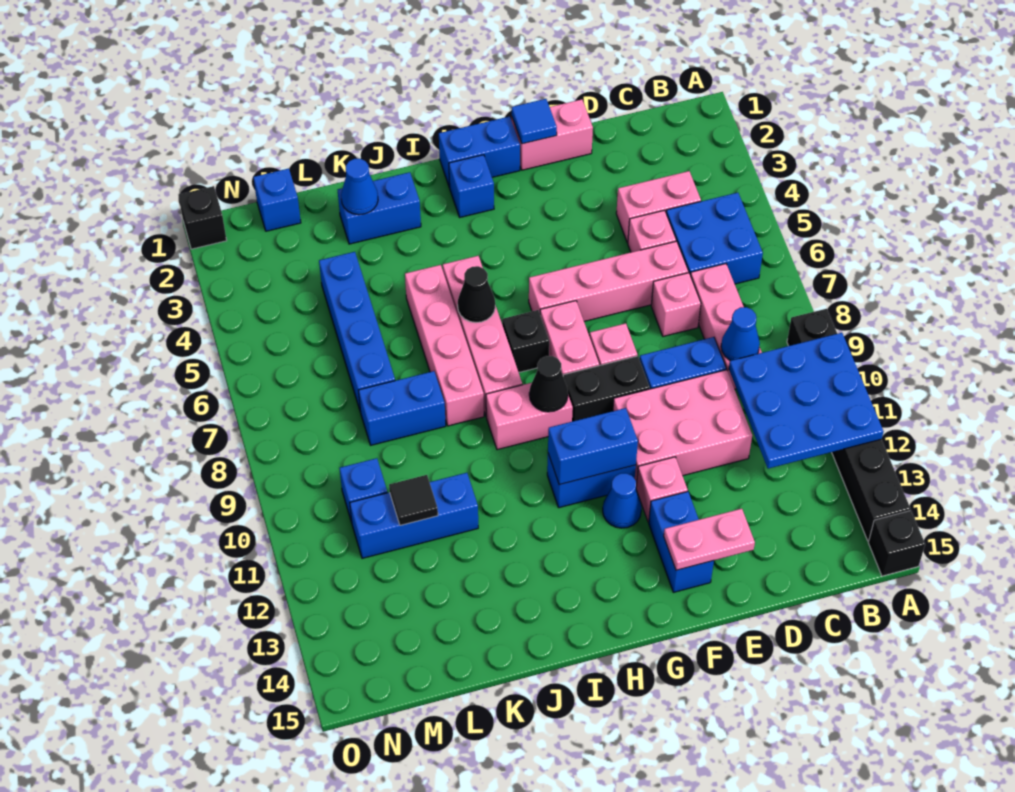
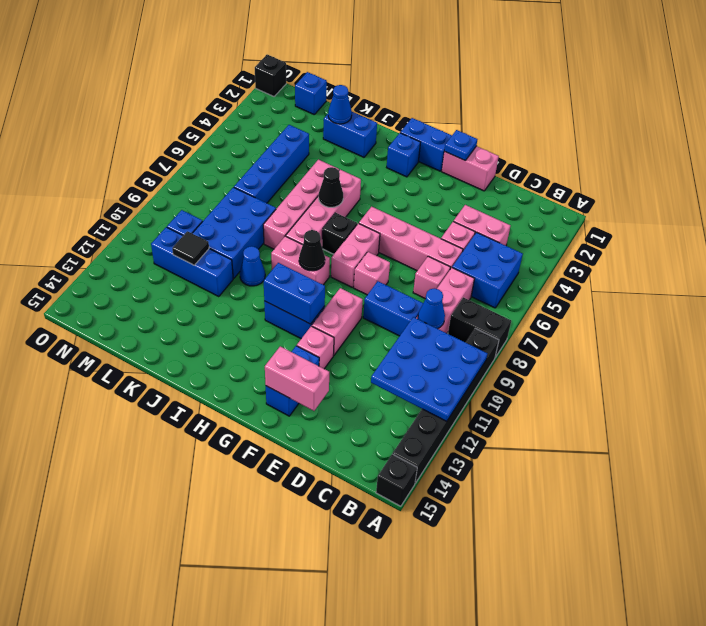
pink 2x3 brick [613,370,752,487] -> pink 1x2 brick [312,288,363,355]
pink 1x2 plate [664,509,755,570] -> pink 1x2 brick [265,346,329,411]
blue 1x1 tile [512,99,557,144] -> blue 1x1 plate [444,130,477,161]
black 1x2 brick [563,356,650,422] -> black 1x2 brick moved to [448,297,511,357]
blue 1x1 cone [603,473,641,528] -> blue 1x1 cone moved to [240,246,265,286]
blue 1x2 brick [359,371,446,445] -> blue 2x3 brick [192,187,276,278]

